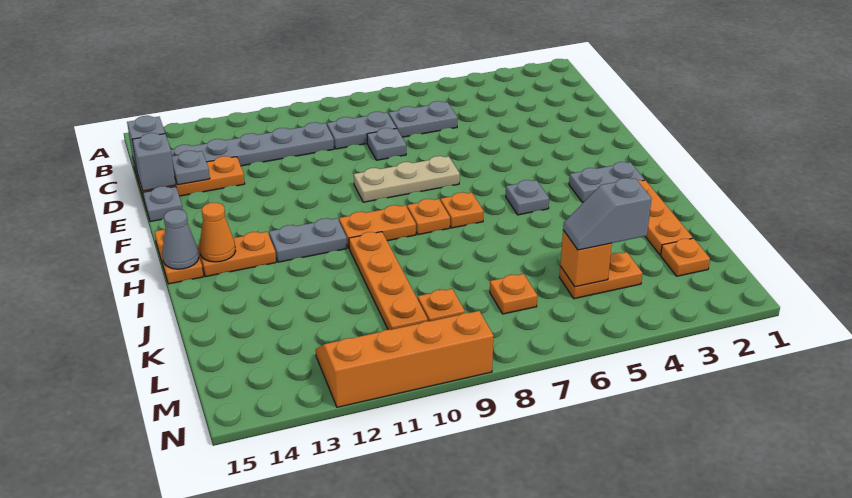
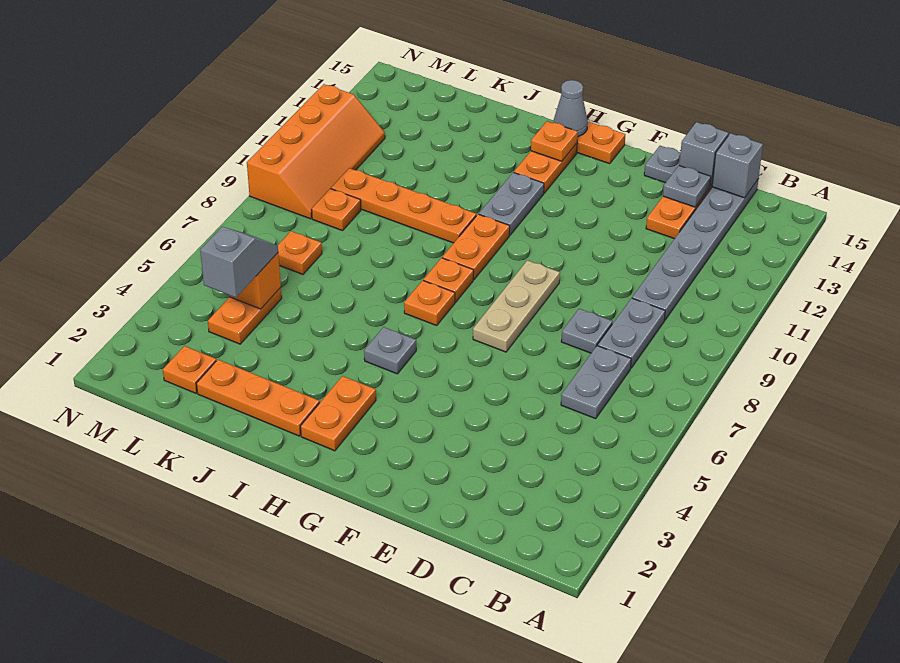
grey 1x2 plate [569,162,645,202] -> orange 1x2 plate [301,376,376,451]
orange 1x1 cone [200,203,235,262] -> orange 1x1 plate [531,121,578,161]

